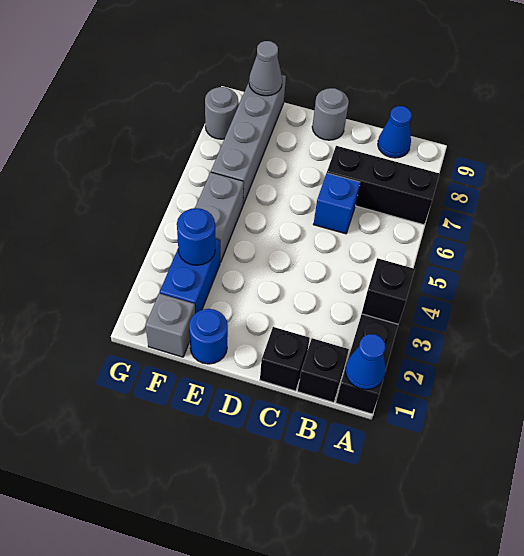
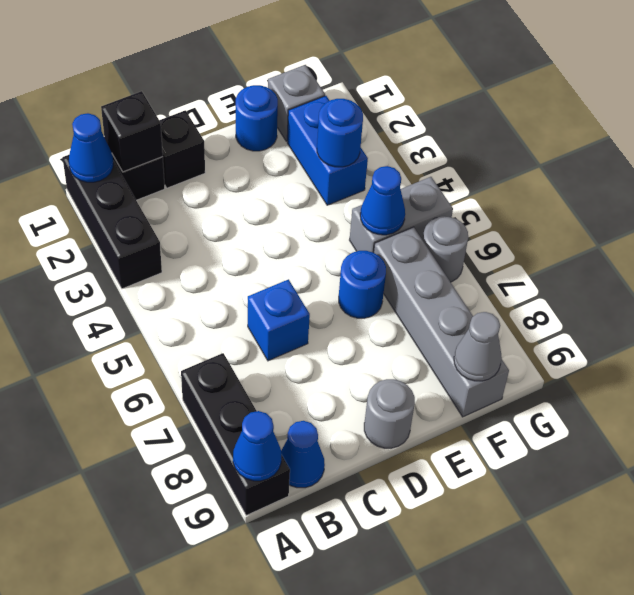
black 1x1 brick [362,258,415,324] -> black 1x1 brick moved to [101,91,163,172]
black 1x3 brick [327,146,440,225] -> black 1x3 brick turned to [181,353,290,516]
none -> blue 1x1 cone [233,411,281,481]
none -> blue 1x1 round brick [339,251,386,318]
grey 1x2 brick [195,172,244,263] -> grey 1x2 brick turned to [350,177,453,253]
none -> blue 1x1 cone [360,166,405,235]
grey 1x1 round brick [205,87,238,139] -> grey 1x1 round brick moved to [423,216,468,282]

